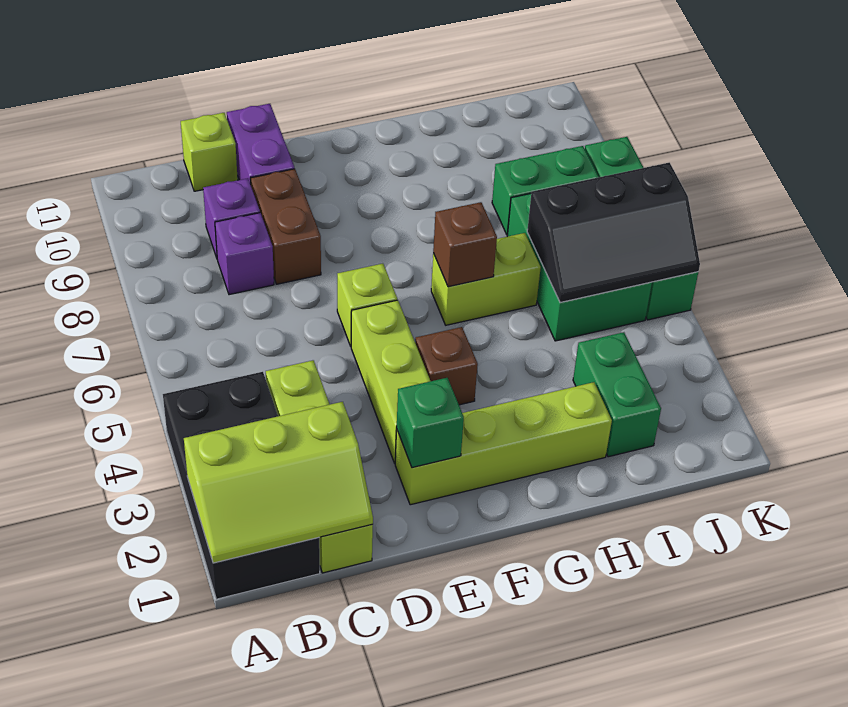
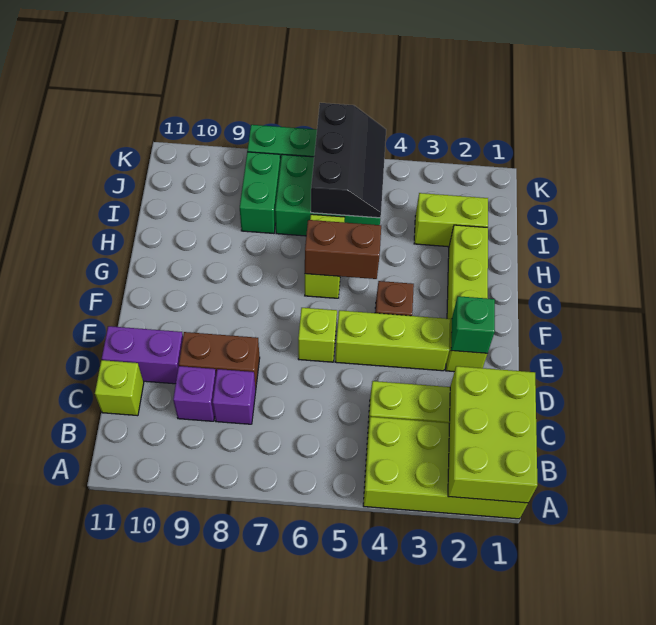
black 2x4 brick [163,372,320,599] -> lime 2x4 brick [363,417,528,519]
lime 2x3 slope [184,402,373,563] -> lime 2x3 brick [448,366,537,503]
brown 1x1 brick [433,202,497,287] -> brown 1x2 brick [305,220,381,279]
green 1x2 brick [573,332,661,457] -> lime 1x2 brick [414,193,488,247]

